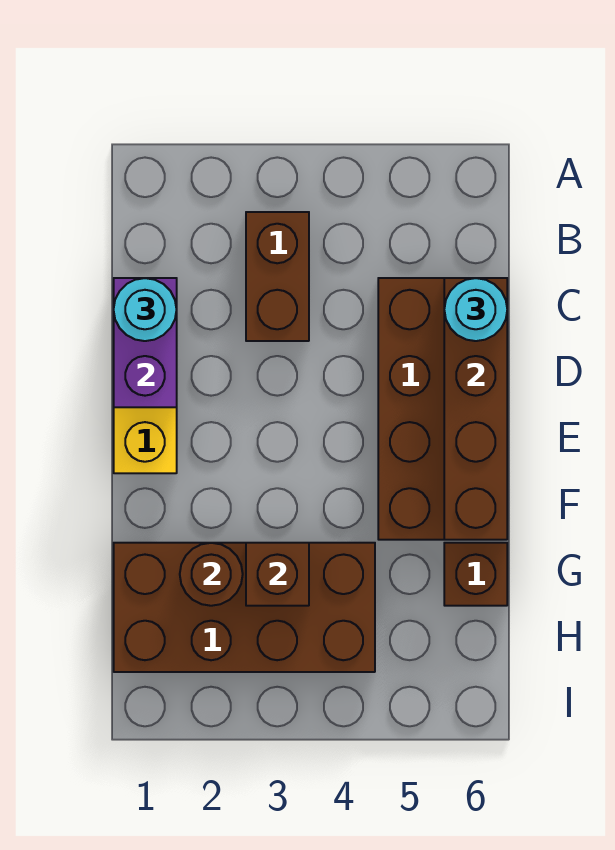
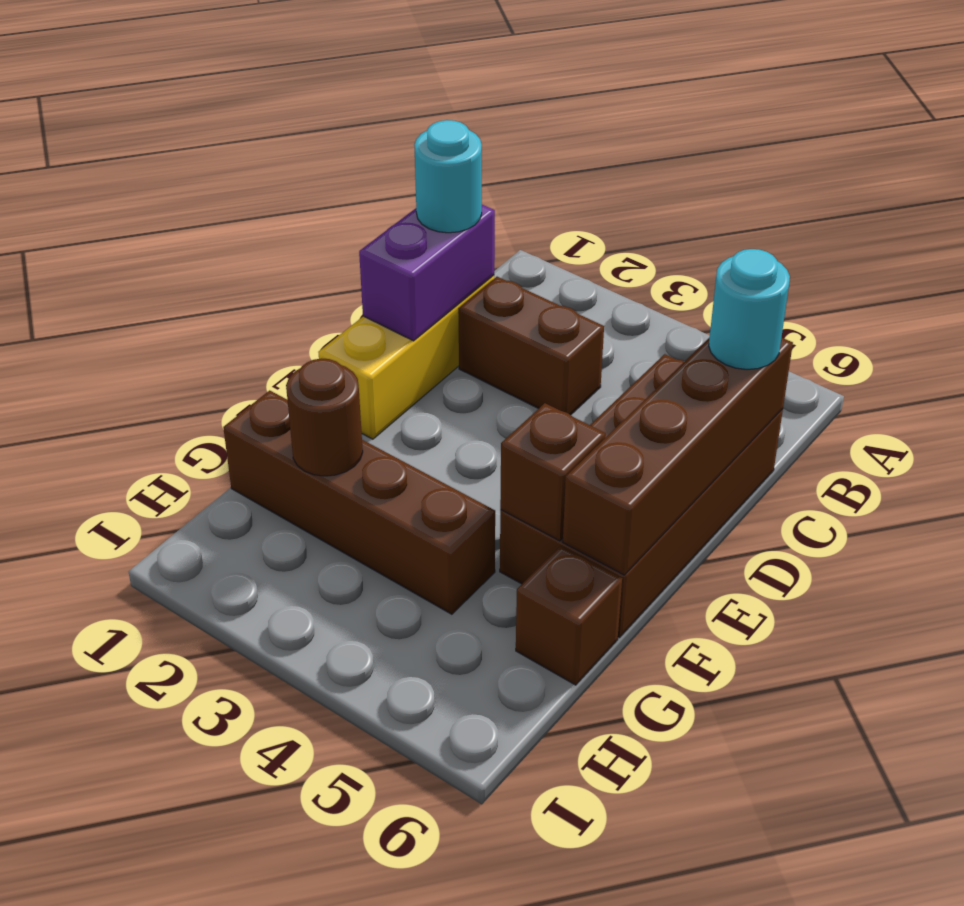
brown 1x2 brick [246,212,309,341] -> brown 1x2 brick turned to [458,277,604,415]
brown 2x4 brick [114,543,375,672] -> brown 1x4 brick [223,390,495,614]
brown 1x1 brick [246,543,309,606] -> brown 1x1 brick moved to [500,403,606,541]

